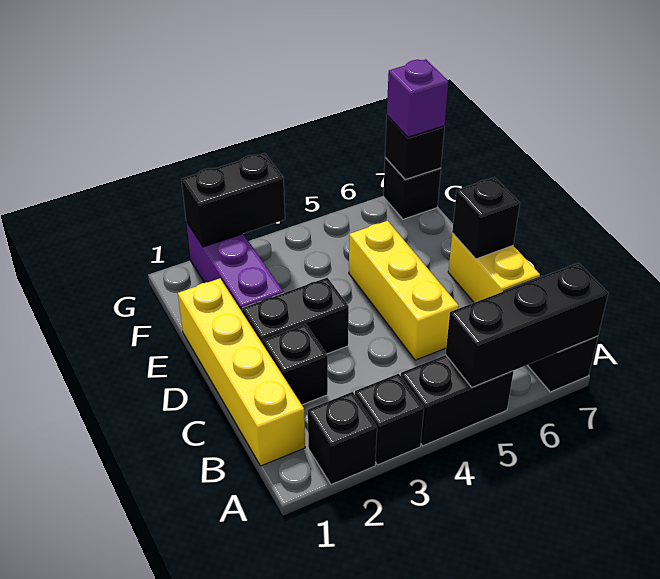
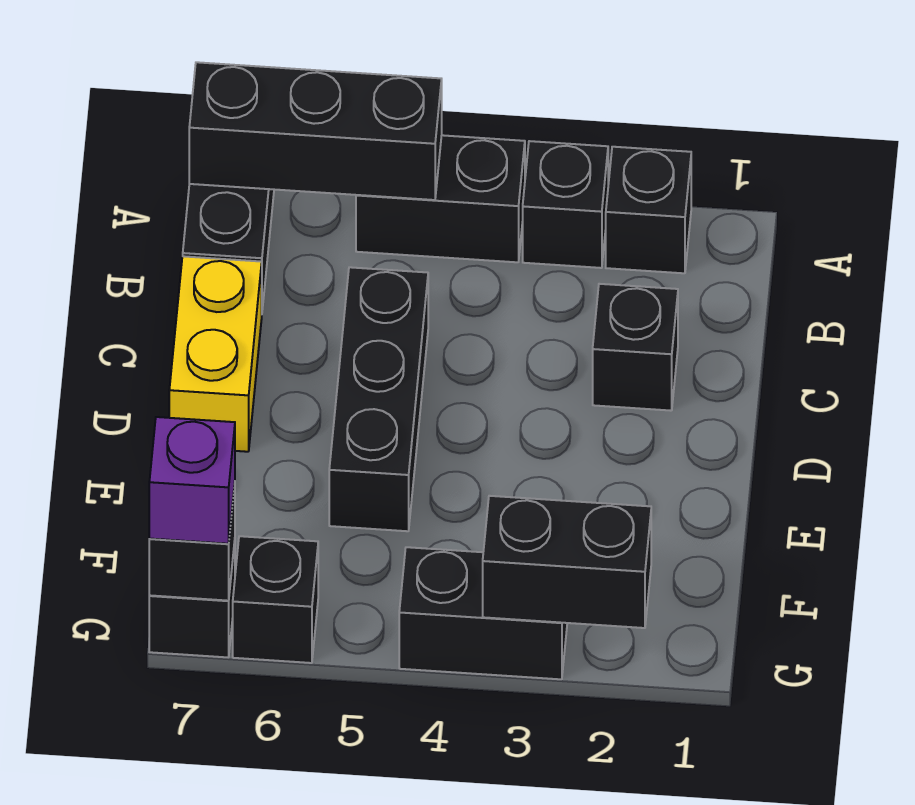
yellow 1x4 brick [178,278,305,466] -> none
yellow 1x3 brick [349,221,459,360] -> black 1x3 brick [329,267,428,531]
black 1x2 brick [242,278,349,354] -> black 1x2 brick moved to [399,547,567,679]
black 1x1 brick [452,177,520,259] -> black 1x1 brick moved to [233,536,318,663]
purple 1x3 brick [186,222,283,311] -> none

